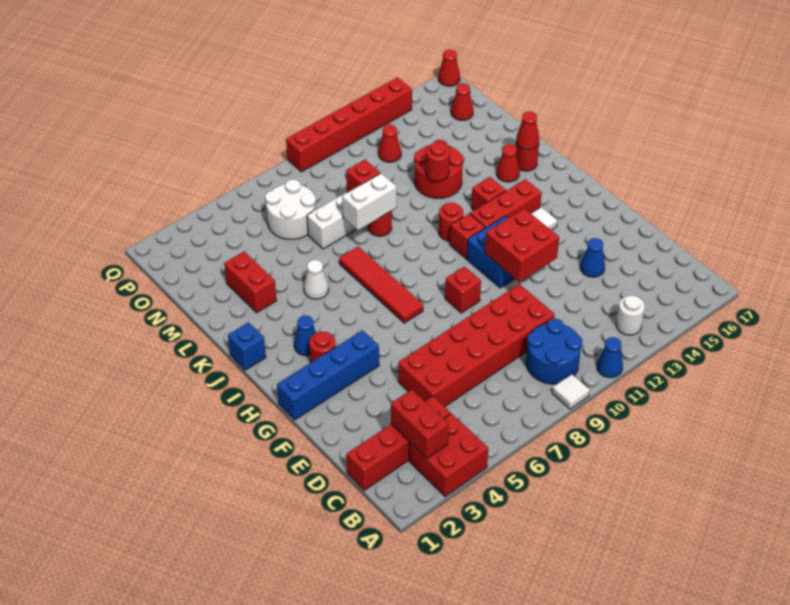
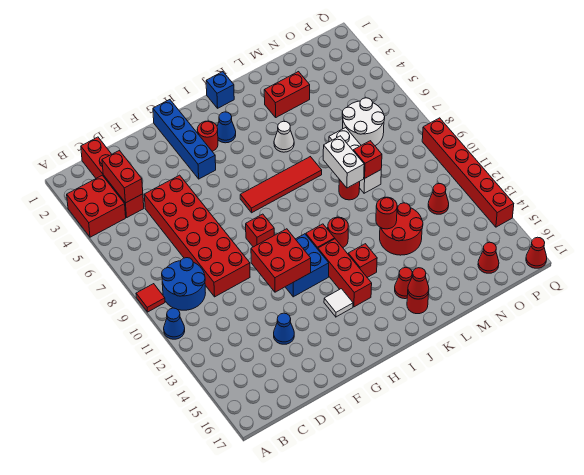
white 1x1 tile [552,374,590,409] -> red 1x1 tile [136,284,165,312]
red 1x2 brick [391,390,449,458] -> red 1x2 brick turned to [102,151,143,203]
white 1x1 round brick [616,295,645,335] -> none

